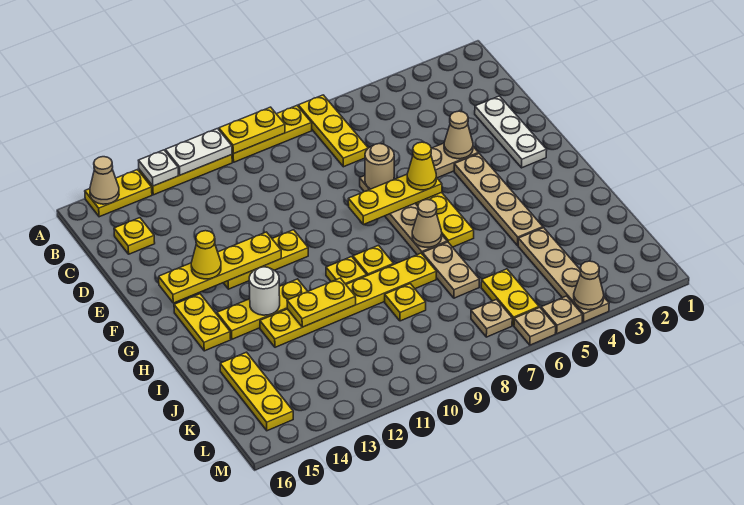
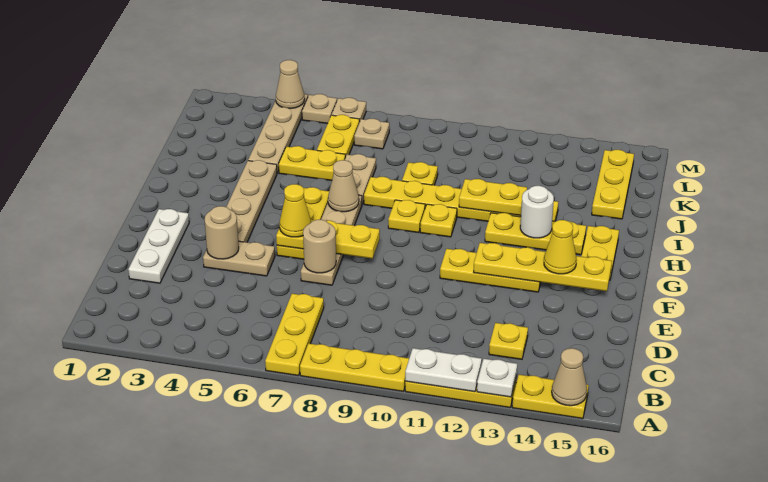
yellow 1x2 plate [219,107,285,154] -> yellow 1x2 plate moved to [279,146,345,180]
yellow 1x1 plate [114,218,155,254] -> yellow 1x1 plate moved to [489,323,528,359]
tan 1x1 cone [444,111,473,159] -> tan 1x1 round brick [205,206,239,259]

